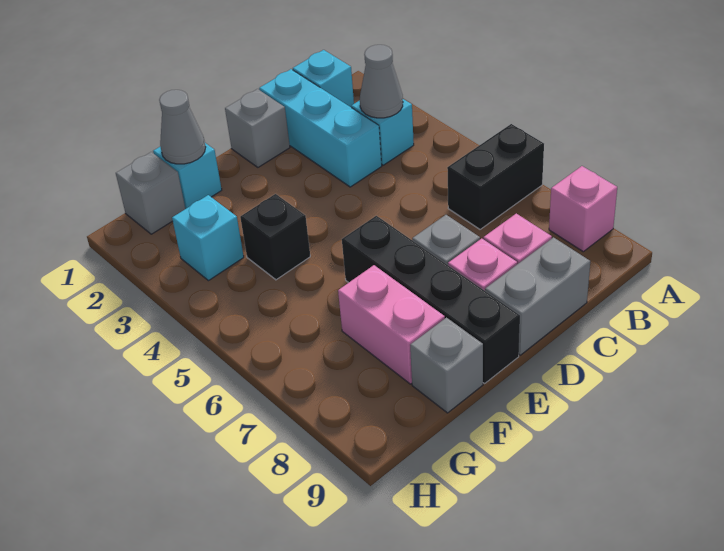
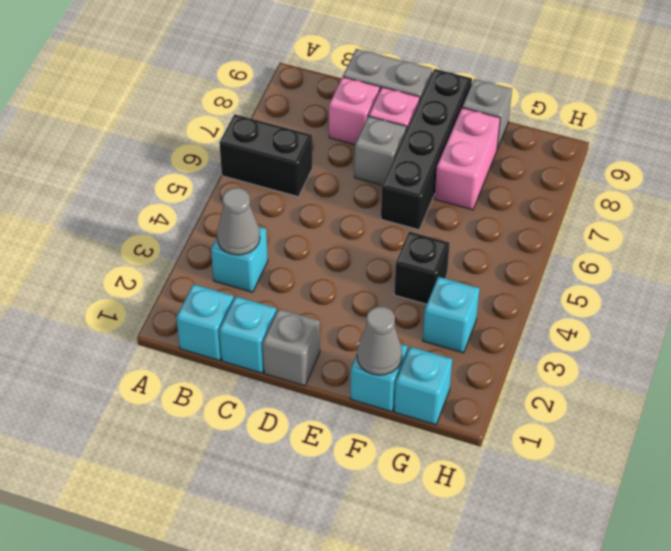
pink 1x1 brick [549,166,617,252] -> none
cyan 1x3 brick [259,69,382,187] -> cyan 1x1 brick [219,297,277,373]
grey 1x1 brick [116,152,185,234] -> cyan 1x1 brick [394,347,452,425]

